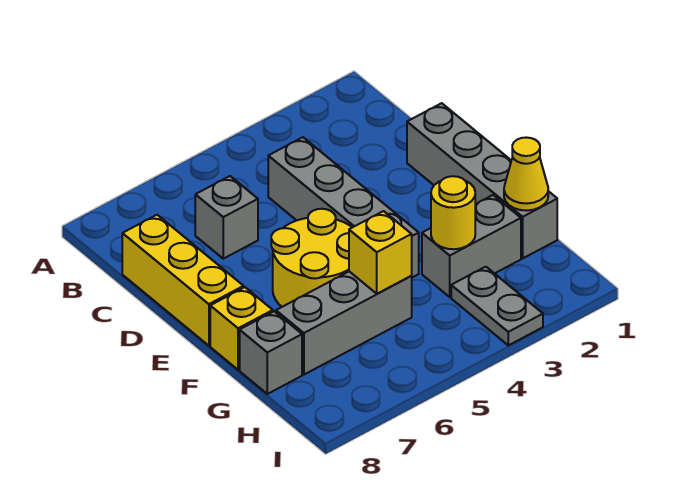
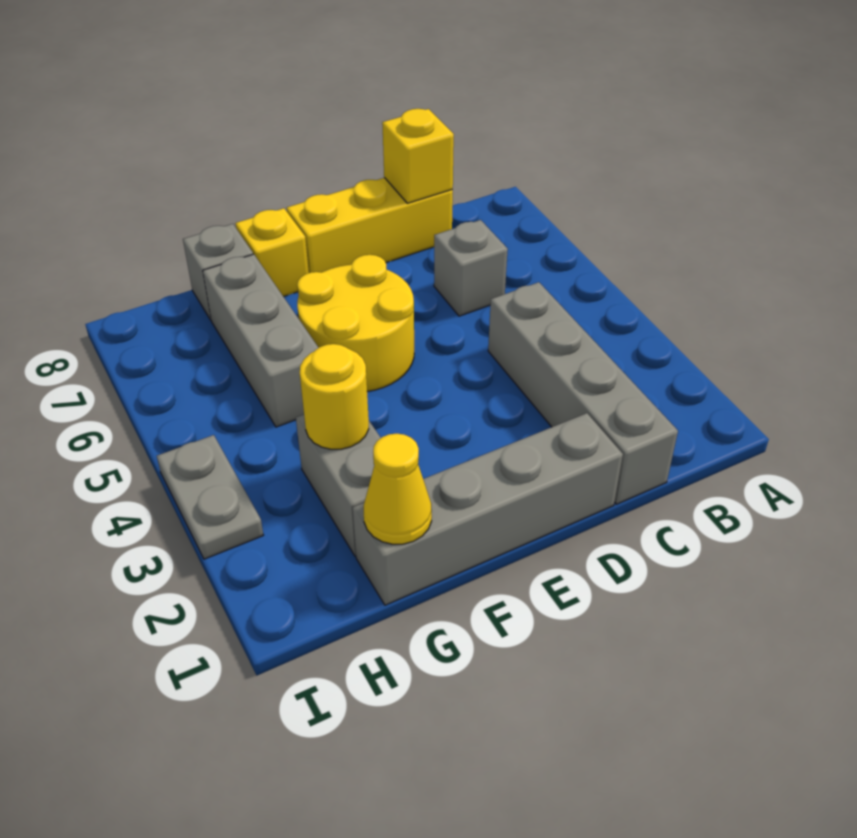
grey 1x4 brick [268,137,419,277] -> grey 1x4 brick turned to [488,282,678,504]
yellow 1x1 brick [349,211,412,294] -> yellow 1x1 brick moved to [382,109,454,203]
grey 1x2 plate [451,267,543,345] -> grey 1x2 plate turned to [157,435,263,559]

